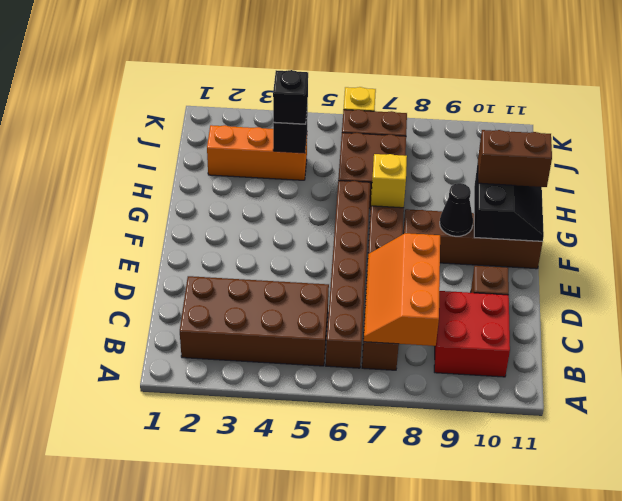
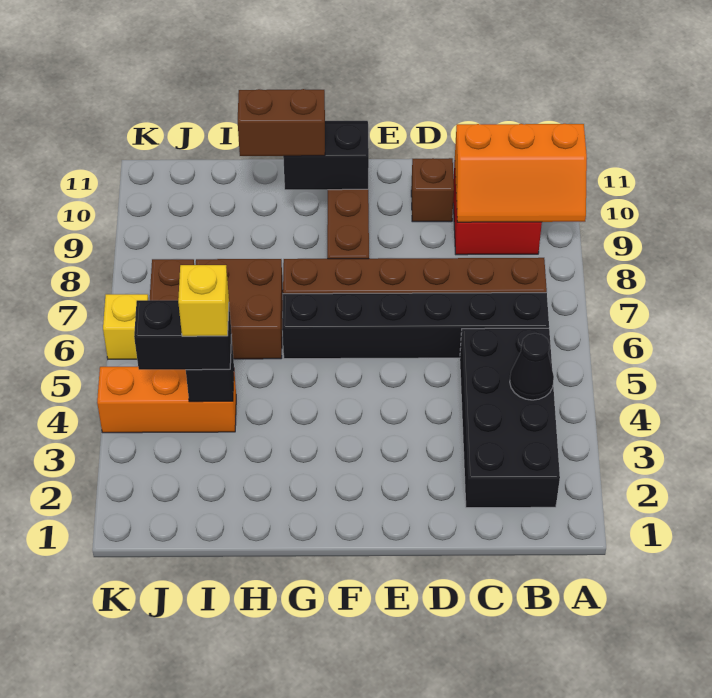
brown 2x4 brick [180,276,329,366] -> black 2x4 brick [460,328,560,508]
brown 1x6 brick [326,181,370,368] -> black 1x6 brick [282,293,549,359]
orange 2x3 slope [364,233,440,346] -> orange 2x3 slope moved to [455,124,587,222]
black 1x1 cone [440,183,473,236] -> black 1x1 cone moved to [510,333,554,400]
yellow 1x1 brick [371,154,407,208] -> yellow 1x1 brick moved to [178,265,229,336]
brown 1x2 brick [478,130,552,187] -> brown 1x2 brick turned to [238,89,325,156]
orange 1x3 brick [207,125,307,180] -> orange 1x3 brick turned to [97,367,236,433]
black 1x1 brick [273,70,308,124] -> black 1x2 brick [134,300,232,370]

